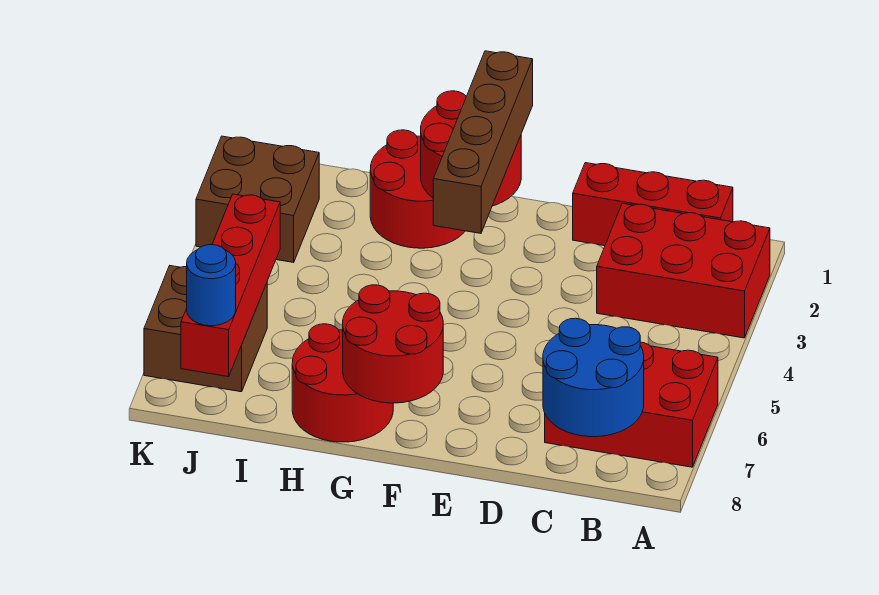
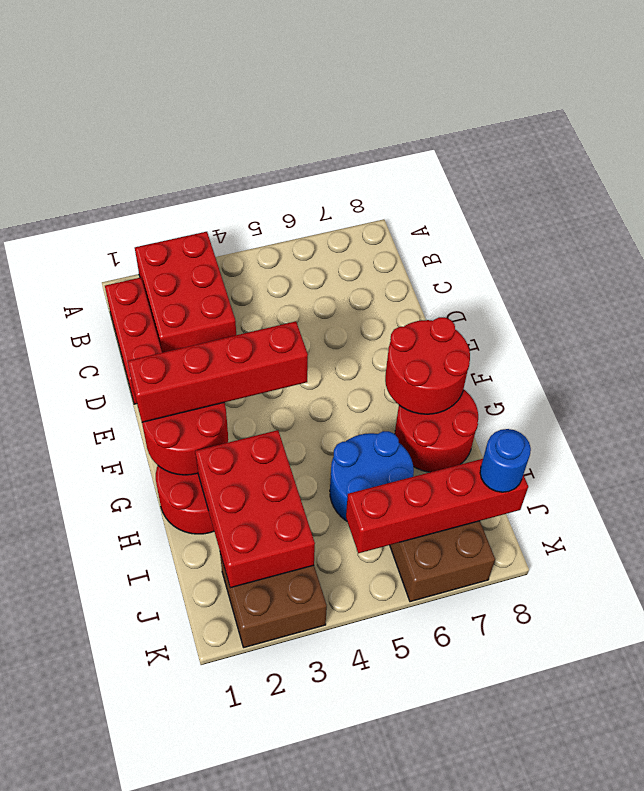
red 2x3 brick [545,342,718,467] -> red 2x3 brick moved to [195,430,315,588]
blue 2x2 round brick [543,318,644,437] -> blue 2x2 round brick moved to [330,431,414,521]
brown 1x4 brick [433,51,533,233] -> red 1x4 brick [128,321,308,422]

